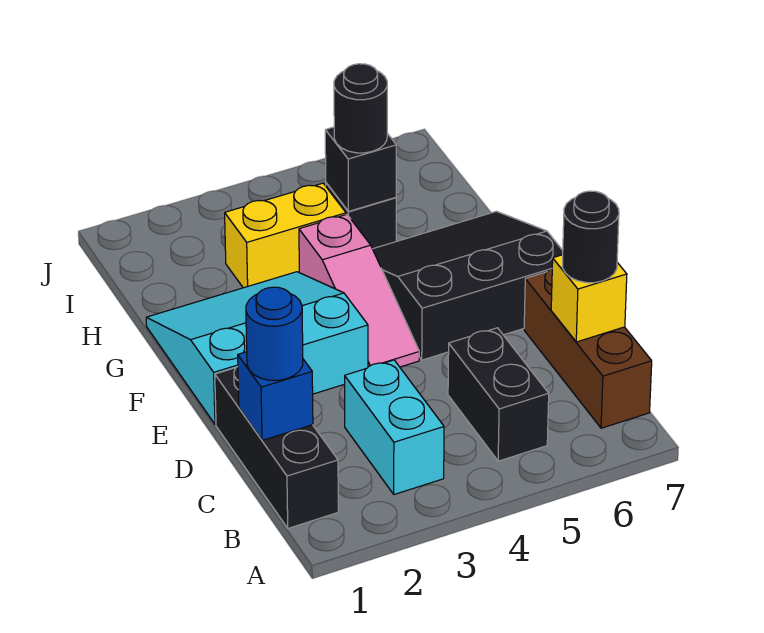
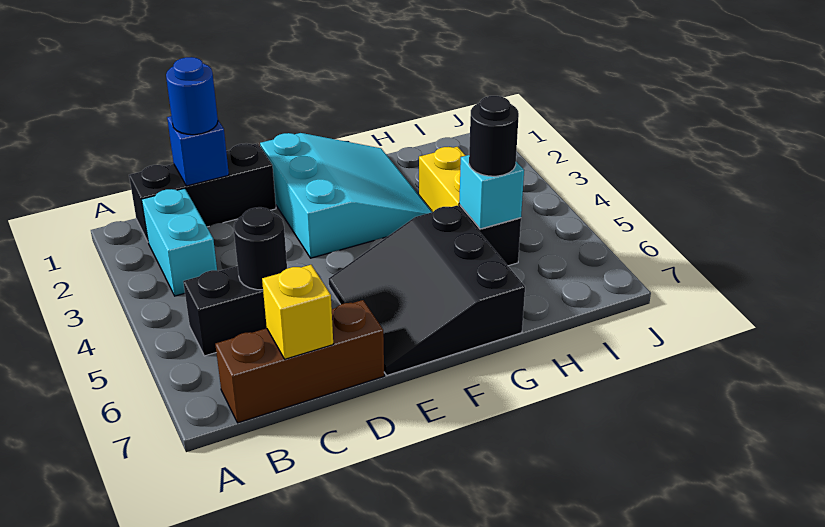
cyan 1x2 brick [345,360,444,494] -> cyan 1x2 brick turned to [141,188,217,296]
black 1x1 round brick [563,191,619,283] -> black 1x1 round brick moved to [233,207,287,290]
pink 1x3 slope [299,215,419,367] -> none
black 3x3 slope [373,211,563,360] -> black 3x3 slope turned to [329,206,525,375]
black 1x1 brick [325,127,396,211] -> cyan 1x1 brick [459,155,524,229]

